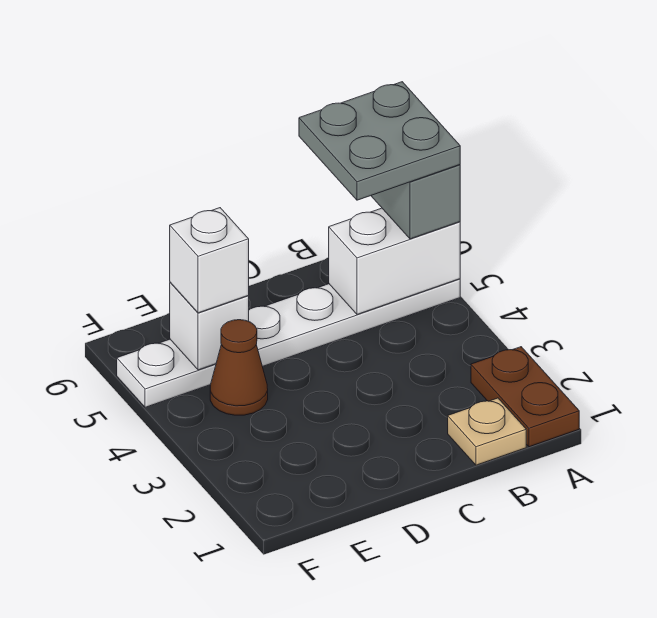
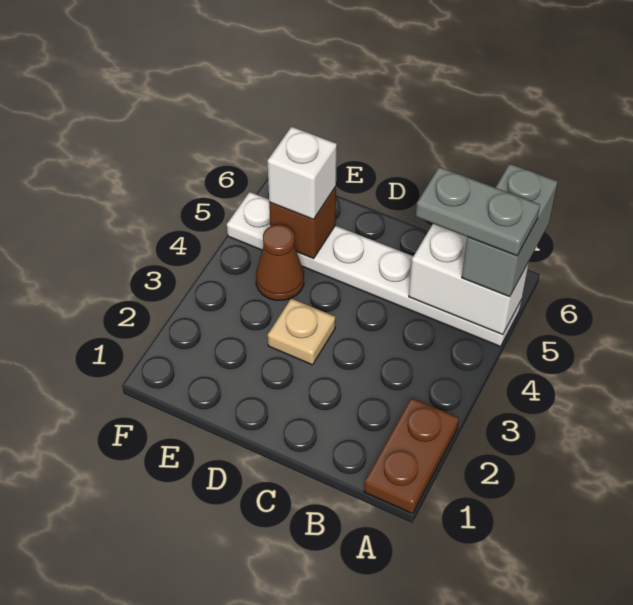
grey 2x2 plate [299,82,460,200] -> grey 1x2 plate [416,167,540,256]
tan 1x1 plate [448,398,526,465] -> tan 1x1 plate moved to [268,298,335,365]
white 1x1 brick [170,282,249,370] -> brown 1x1 brick [269,187,336,258]

